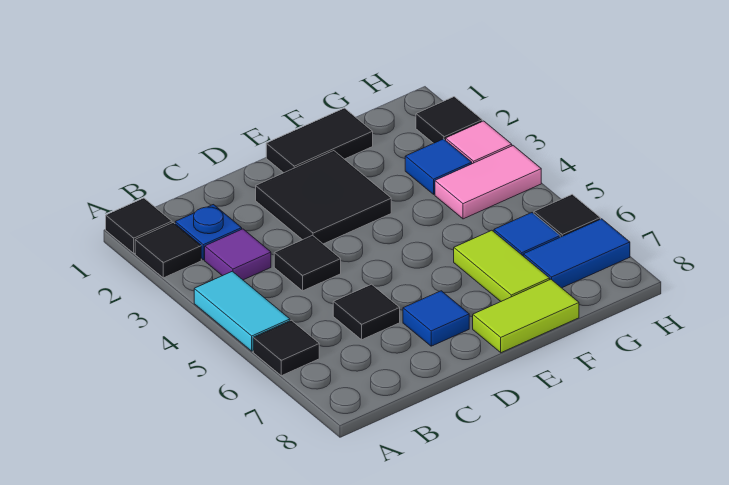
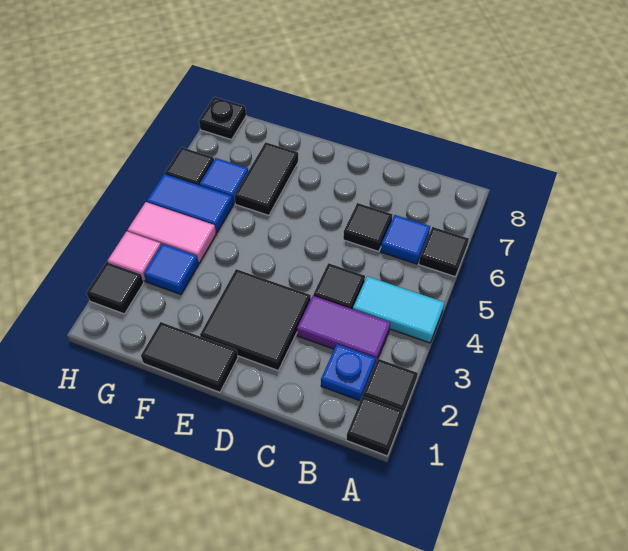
cyan 1x2 tile [194,271,290,351] -> cyan 1x2 tile turned to [353,276,445,343]
purple 1x1 tile [205,229,271,280] -> purple 1x2 tile [297,296,390,364]
blue 1x1 tile [403,291,469,346] -> blue 1x1 tile moved to [381,215,430,264]
lime 1x2 tile [473,279,579,353] -> none
lime 1x2 tile [454,230,550,301] -> black 1x2 tile [234,142,298,215]
blue 1x2 tile [523,219,630,288] -> blue 1x2 tile moved to [147,174,233,233]
none -> black 1x1 plate [199,97,246,140]

